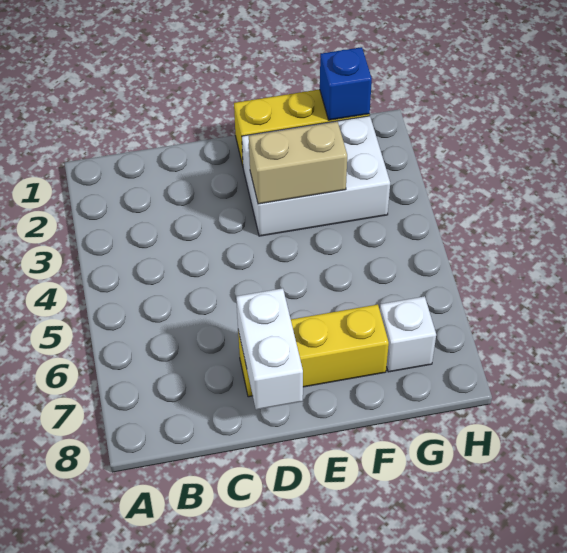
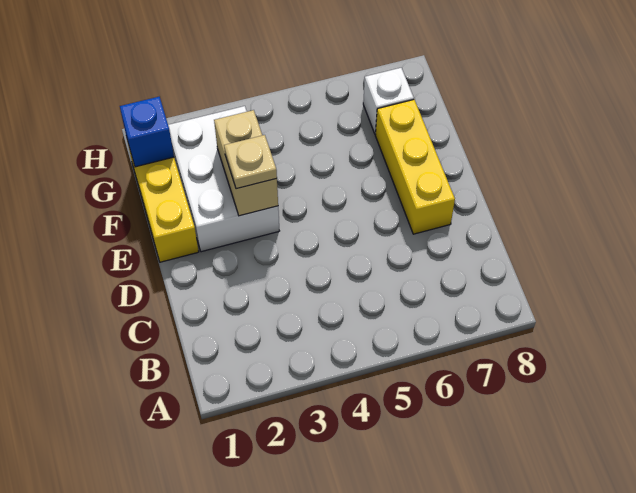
white 1x2 brick [236,288,303,410] -> none
none -> tan 1x1 plate [224,135,277,189]

